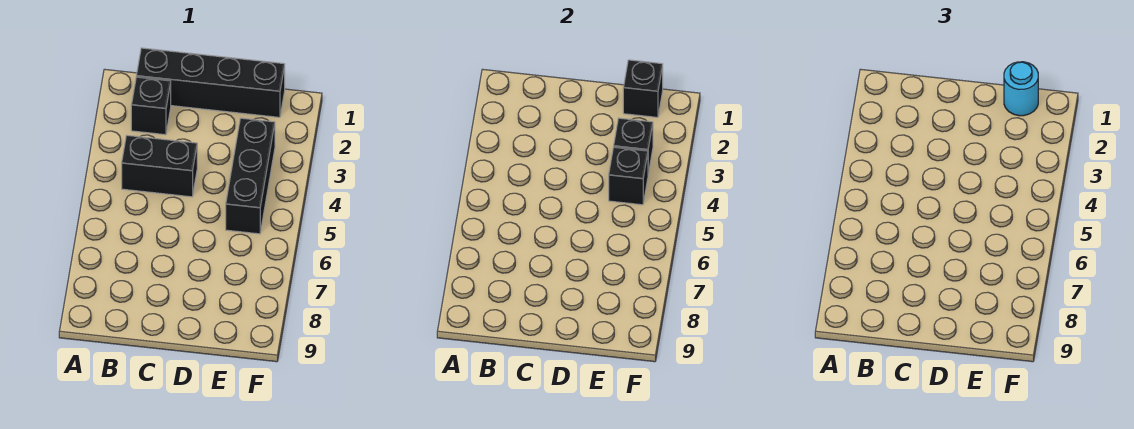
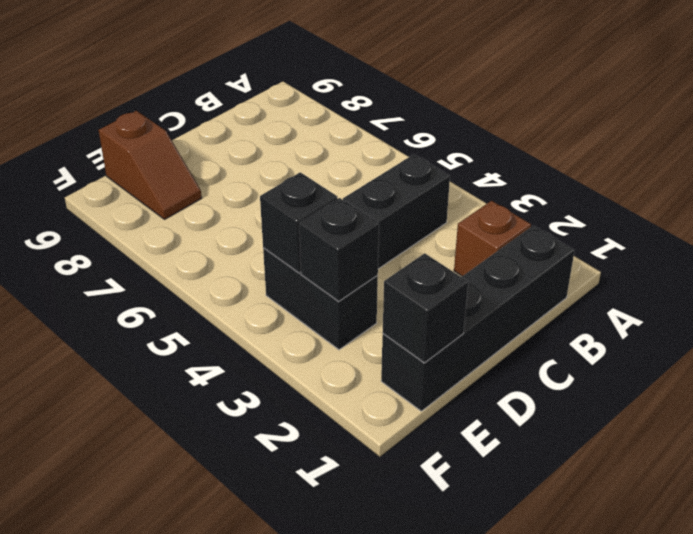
black 1x1 brick [131,77,171,135] -> brown 1x1 brick [454,201,531,276]
cyan 1x1 round brick [1004,62,1038,116] -> none
black 1x3 brick [226,118,275,234] -> black 1x2 brick [263,248,378,350]
none -> brown 1x2 slope [99,111,202,219]

